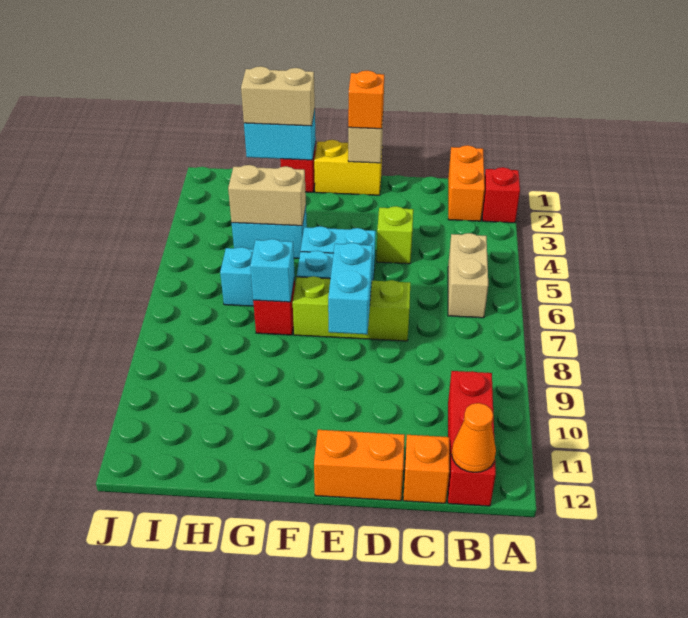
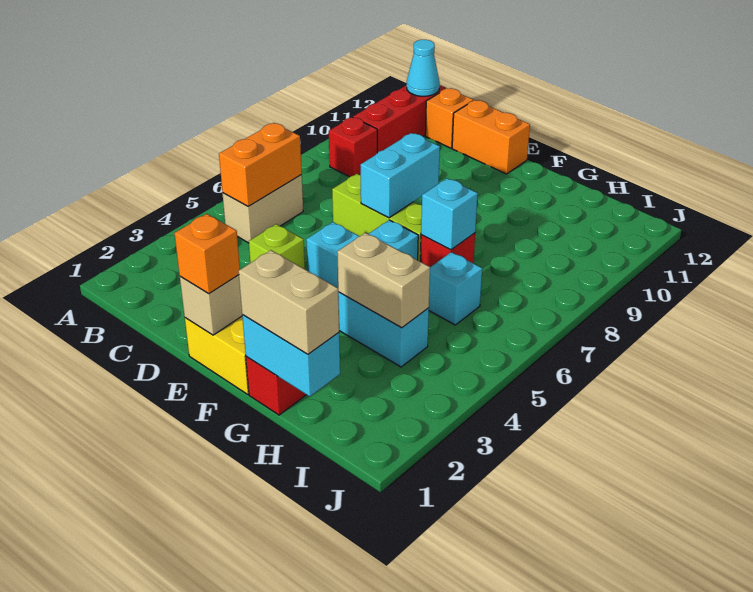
red 1x1 brick [482,167,520,223] -> red 1x1 brick moved to [329,117,377,177]
orange 1x2 brick [448,145,485,221] -> orange 1x2 brick moved to [219,123,302,206]
orange 1x1 cone [452,403,496,472] -> cyan 1x1 cone [407,40,440,96]

